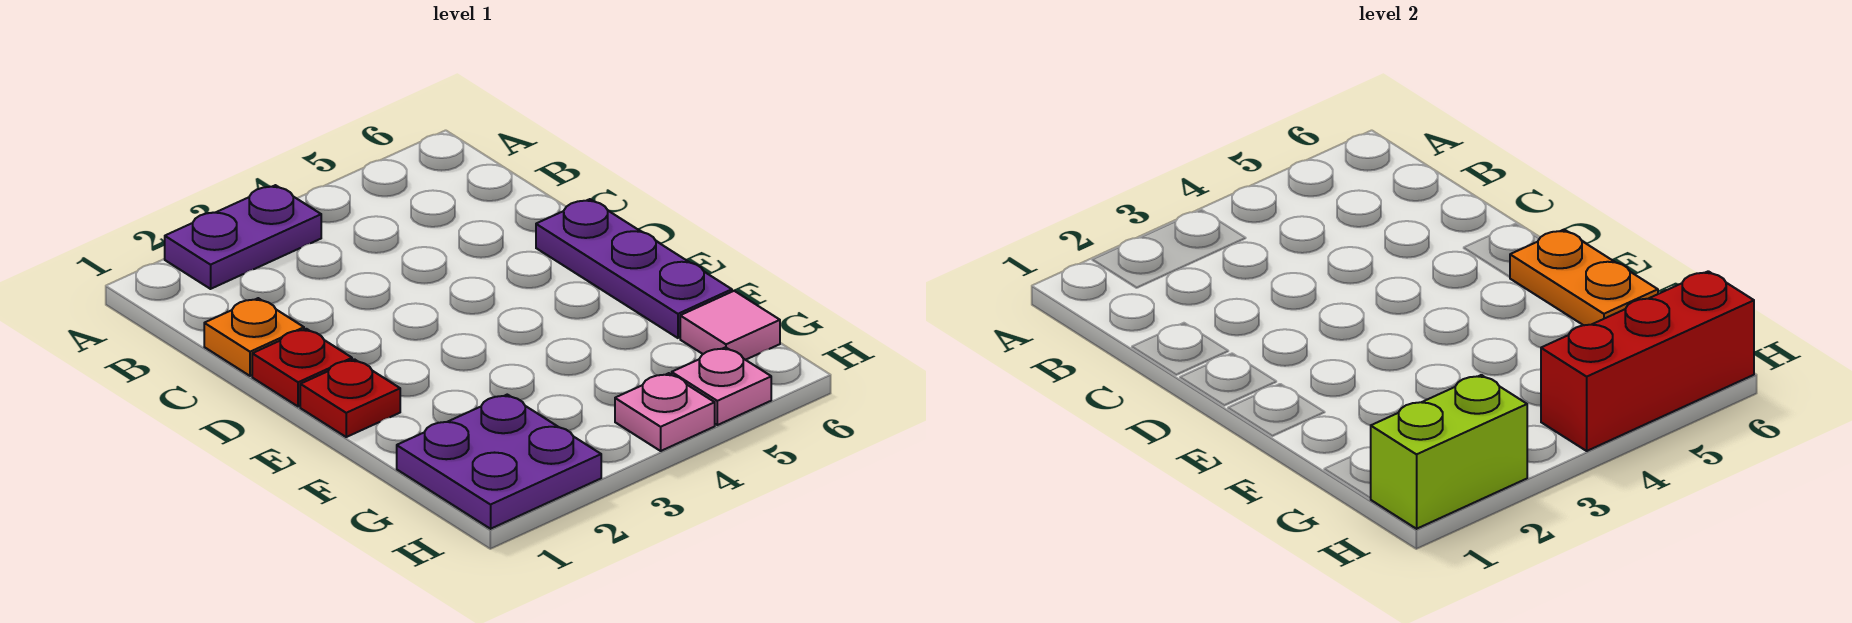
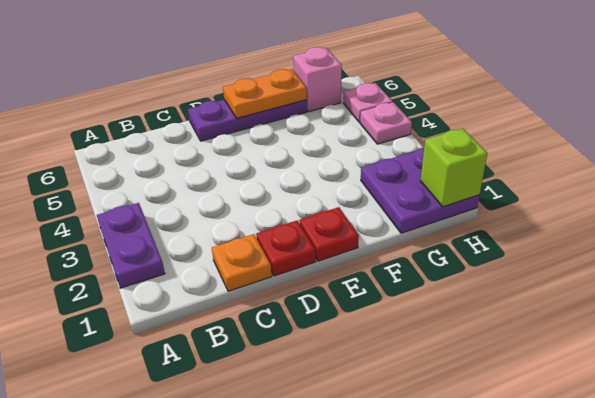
pink 1x1 tile [680,291,780,360] -> pink 1x1 brick [293,47,342,112]
lime 1x2 brick [1371,375,1527,529] -> lime 1x1 brick [420,128,488,207]
red 1x3 brick [1541,271,1754,451] -> none

